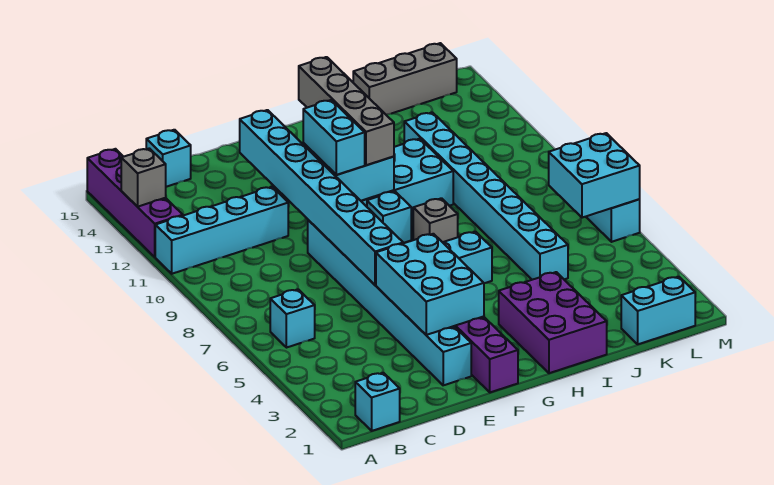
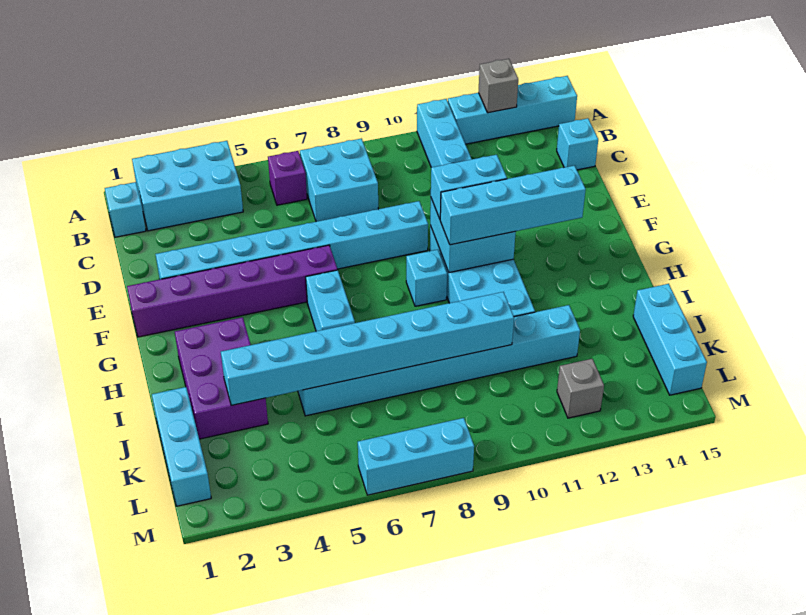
purple 1x4 brick [87,149,183,257] -> cyan 1x4 brick [448,76,577,144]
cyan 1x1 brick [270,289,315,348] -> purple 1x1 brick [268,151,307,205]
cyan 2x3 brick [376,234,484,335] -> cyan 2x3 brick moved to [132,141,243,231]
cyan 1x8 brick [240,110,403,285] -> cyan 1x8 brick moved to [221,292,514,405]
grey 1x4 brick [299,57,394,165] -> cyan 1x4 brick [440,166,586,245]
purple 2x3 brick [499,272,607,373] -> purple 2x3 brick turned to [175,317,268,439]
grey 1x1 brick [413,198,458,242] -> grey 1x1 brick moved to [557,359,604,418]
grey 1x3 brick [353,43,457,115] -> cyan 1x3 brick [633,284,707,395]
cyan 1x2 brick [621,277,695,344] -> cyan 1x3 brick [152,387,211,506]
cyan 2x2 brick [549,133,640,218] -> cyan 2x2 brick moved to [300,139,378,222]

